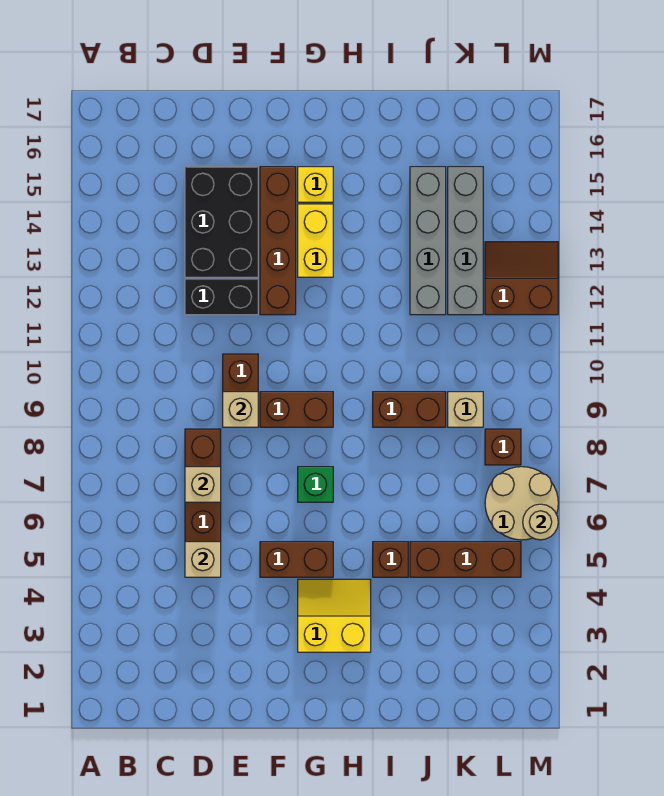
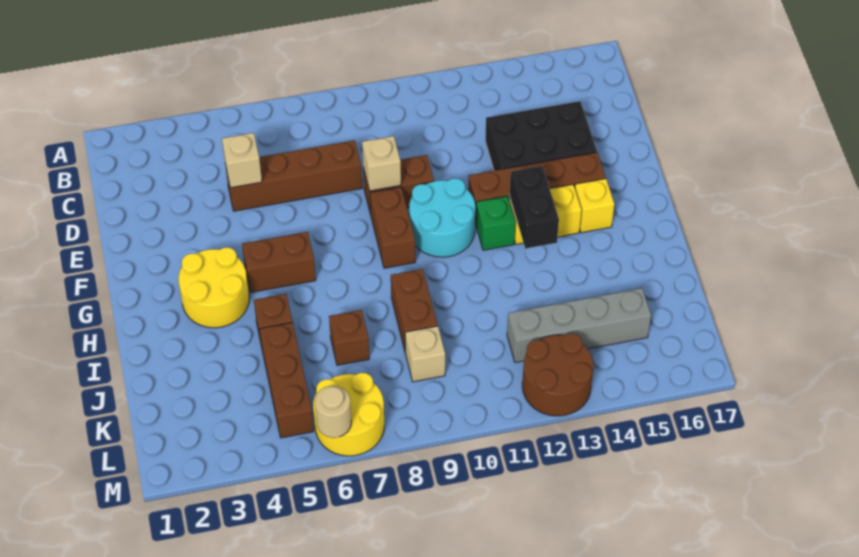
tan 1x1 brick [185,467,221,502] -> none
black 1x2 brick [185,279,258,315] -> black 1x2 brick moved to [509,166,559,249]
brown 1x2 brick [260,542,333,577] -> brown 1x2 brick turned to [242,232,316,293]
none -> cyan 2x2 round brick [409,178,475,257]
yellow 2x2 slope [298,579,371,652] -> yellow 2x2 round brick [178,247,249,328]
green 1x1 brick [298,467,333,502] -> green 1x1 brick moved to [476,196,515,250]
grey 1x4 brick [410,167,446,315] -> none
tan 2x2 round brick [485,467,558,540] -> yellow 2x2 round brick [313,373,384,456]
brown 1x1 brick [485,429,521,465] -> brown 1x1 brick moved to [329,310,369,365]
brown 2x2 slope [485,242,558,315] -> brown 2x2 round brick [522,334,593,416]

